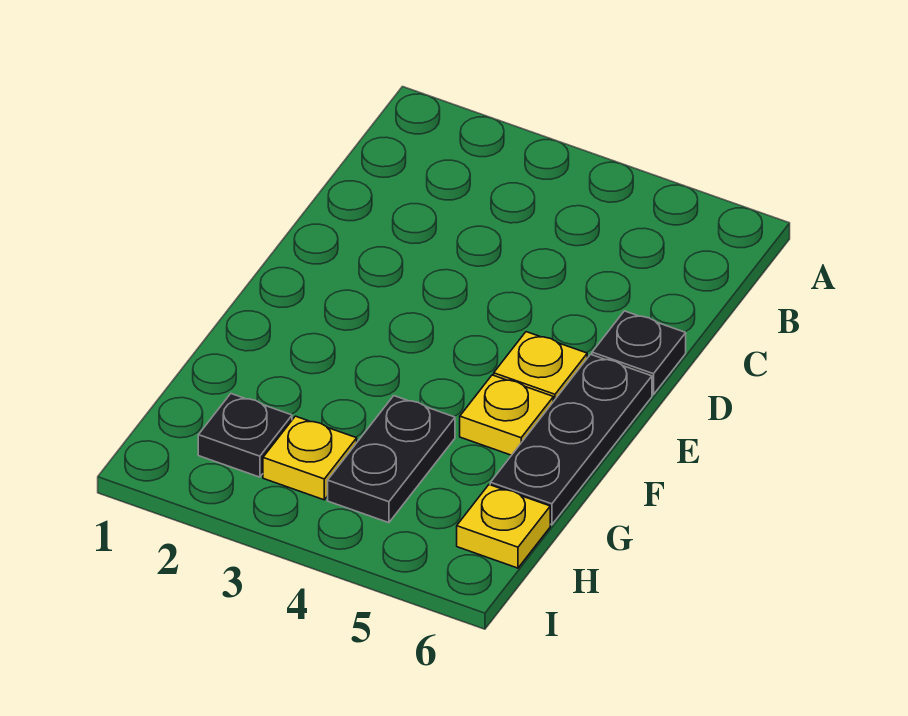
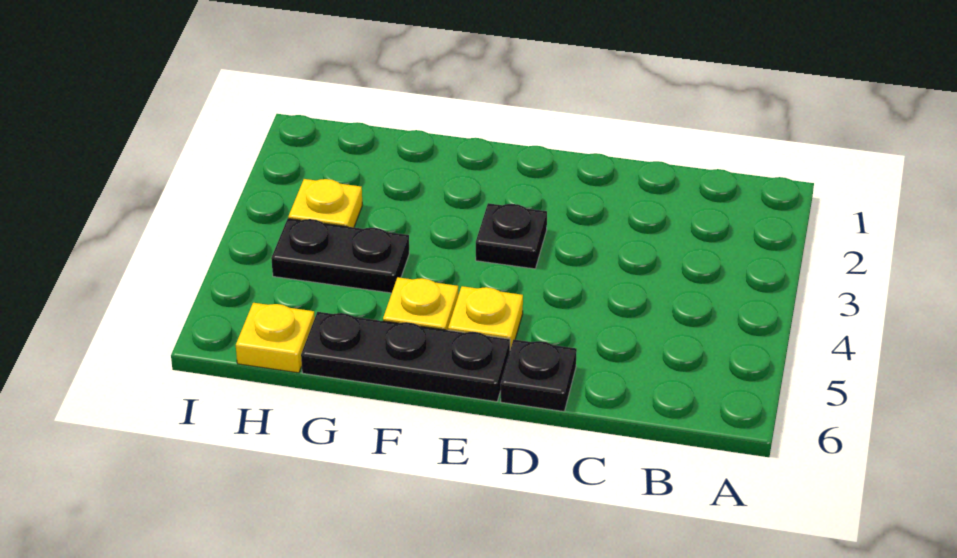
black 1x1 plate [198,394,292,477] -> black 1x1 plate moved to [476,203,547,269]

